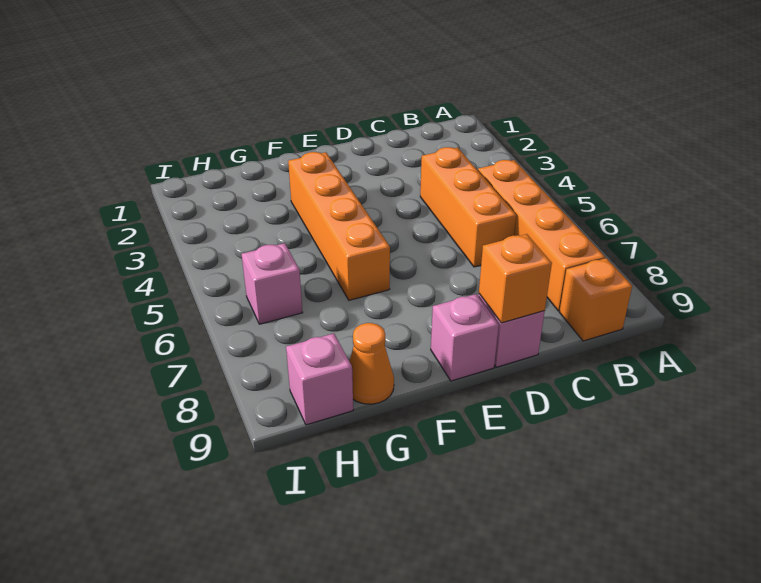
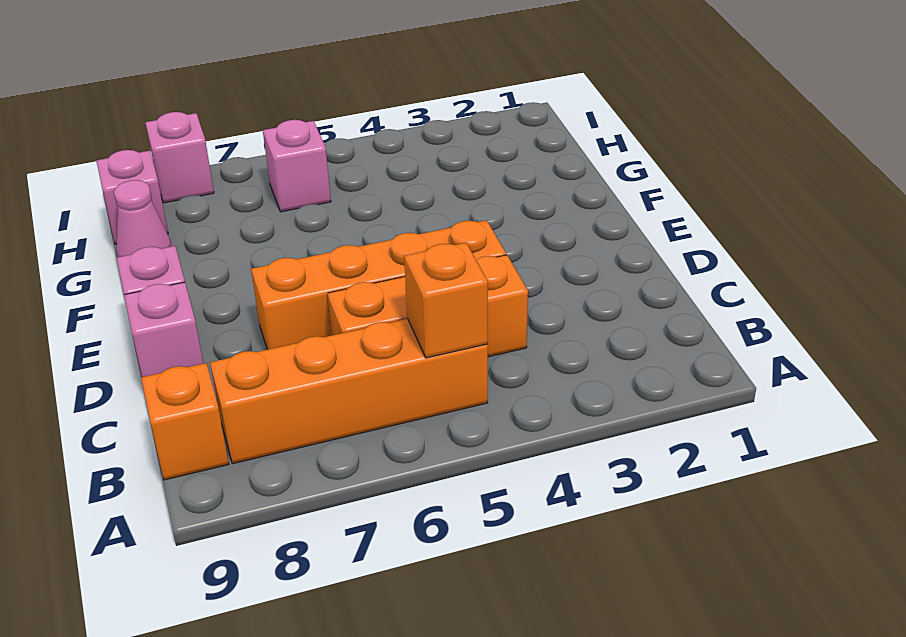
orange 1x1 brick [479,234,552,323] -> orange 1x1 brick moved to [404,243,488,358]
orange 1x4 brick [288,152,390,300] -> orange 1x4 brick moved to [251,220,506,350]
orange 1x1 cone [349,323,394,404] -> pink 1x1 cone [114,180,172,257]
none -> pink 1x1 brick [145,112,214,203]

